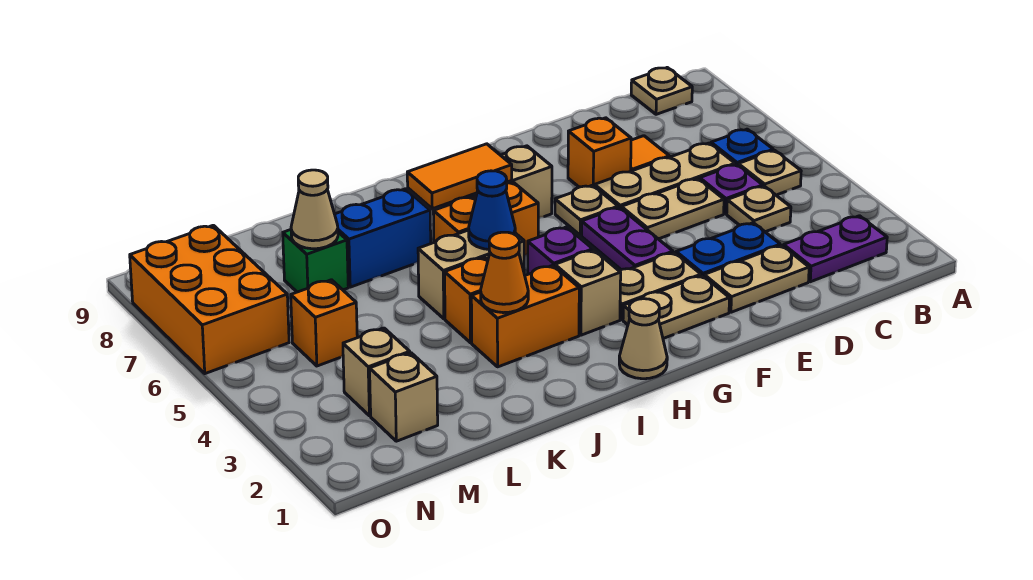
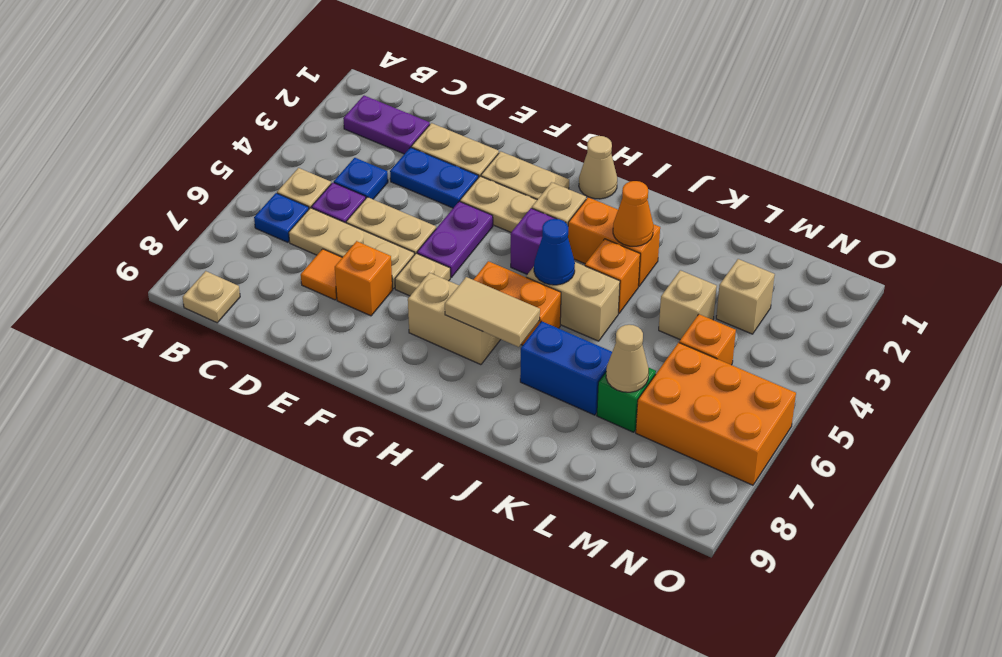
tan 1x1 plate [727,186,791,232] -> blue 1x1 plate [334,158,388,199]
orange 1x2 tile [407,144,512,209] -> tan 1x2 tile [445,277,540,347]
tan 1x1 brick [370,353,438,441] -> tan 1x1 brick moved to [659,270,717,340]
orange 2x3 brick [130,225,289,374] -> orange 2x3 brick turned to [636,343,796,485]

